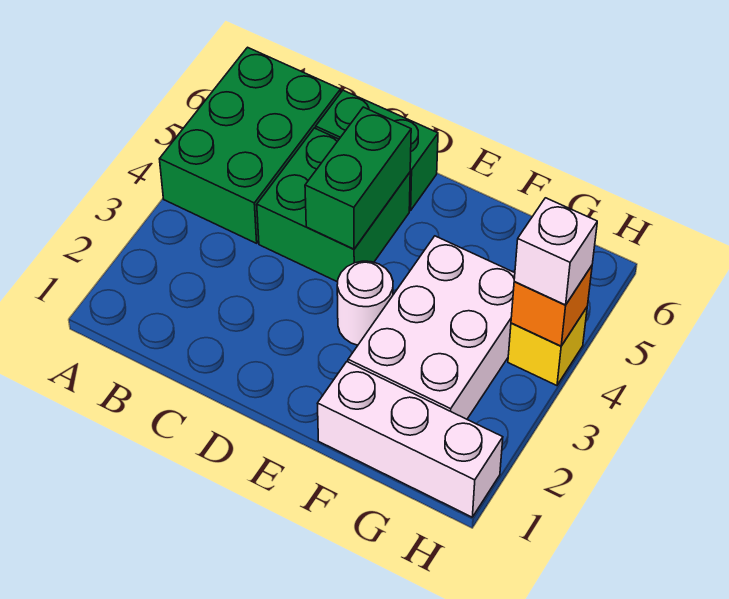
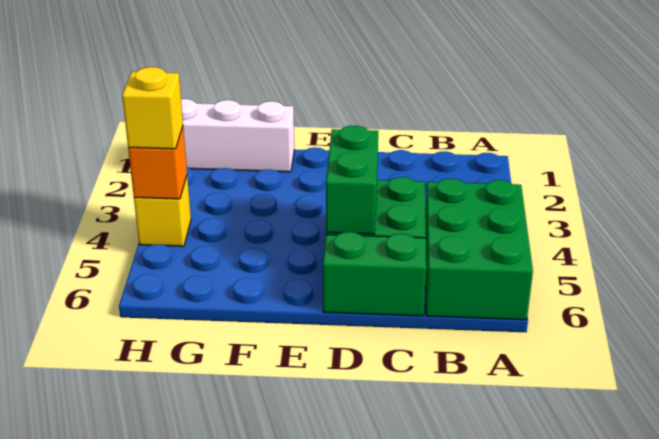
white 1x1 round brick [337,261,393,345] -> none
white 2x3 brick [348,236,515,419] -> none
white 1x1 brick [514,198,597,305] -> yellow 1x1 brick [122,67,183,149]

